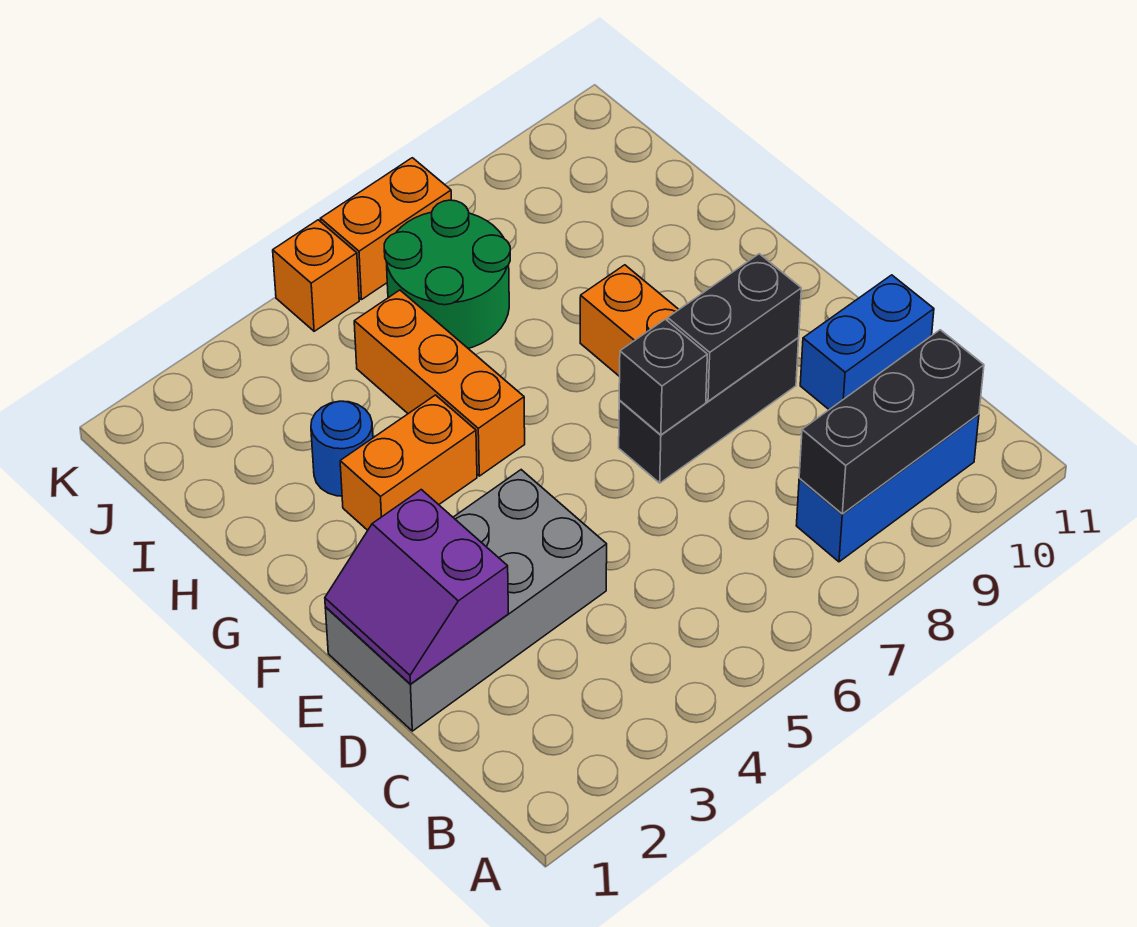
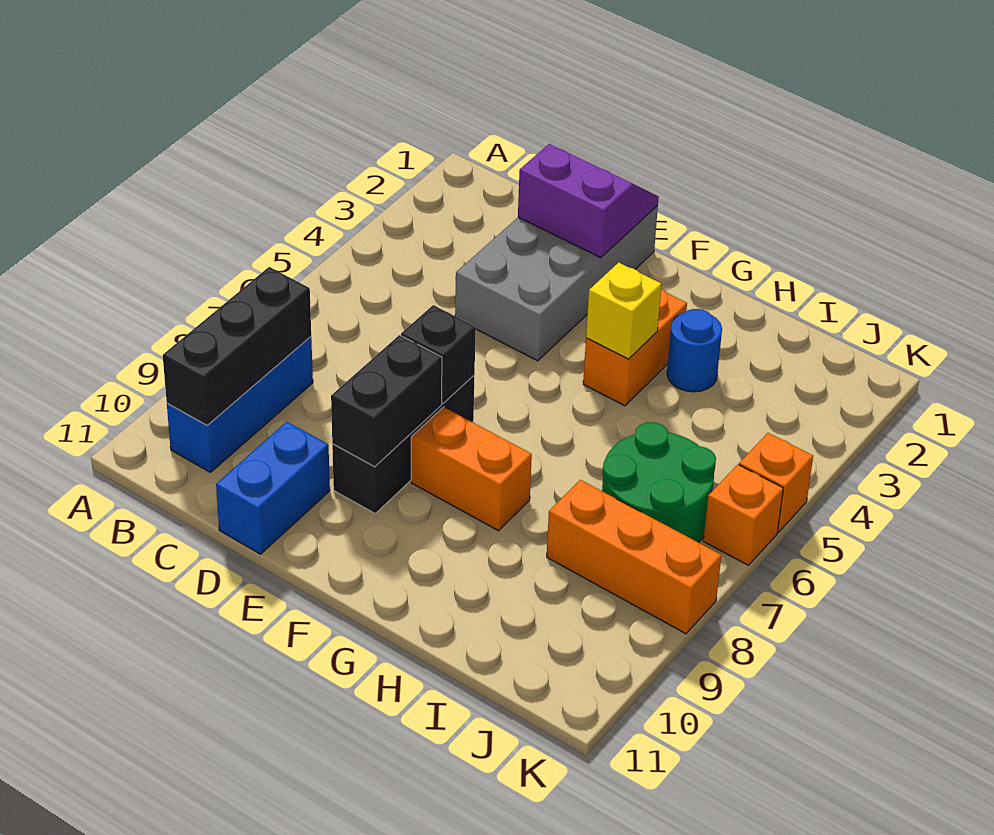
none -> yellow 1x1 brick [586,262,661,359]
orange 1x3 brick [354,290,525,476] -> orange 1x3 brick moved to [547,480,721,634]
orange 1x2 brick [320,158,451,300] -> orange 1x1 brick [703,465,783,565]

